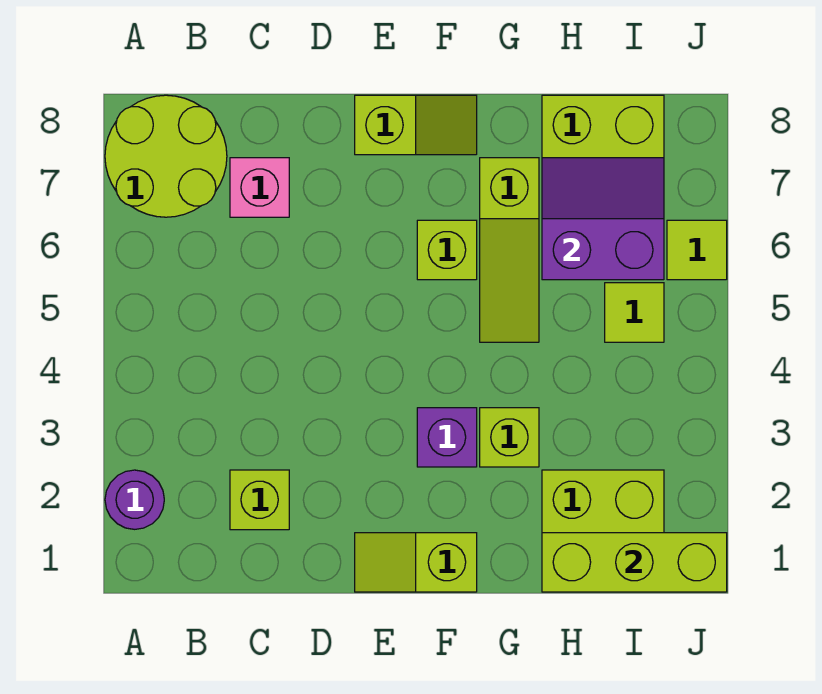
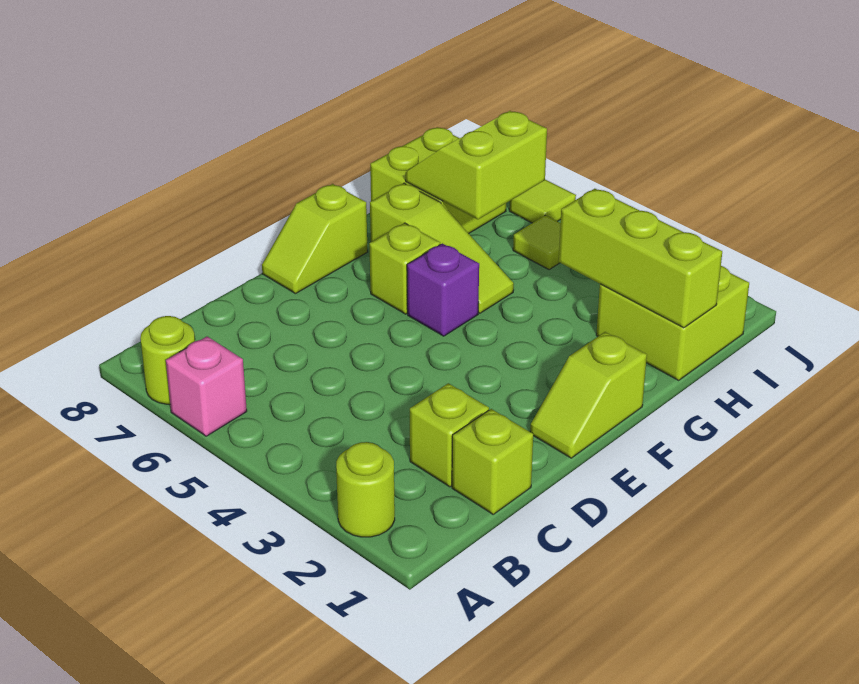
purple 1x1 round brick [105,470,164,529] -> lime 1x1 round brick [336,442,395,537]
lime 2x2 round brick [105,95,227,217] -> lime 1x1 round brick [140,316,195,404]
pink 1x1 brick [230,158,289,217] -> pink 1x1 brick moved to [166,337,247,436]
lime 1x2 slope [355,95,477,155] -> lime 1x2 slope turned to [262,184,368,294]
purple 1x1 brick [417,408,477,467] -> purple 1x1 brick moved to [407,243,479,336]
lime 1x1 brick [480,408,539,467] -> lime 1x1 brick moved to [452,409,533,514]
lime 1x3 brick [542,533,727,592] -> lime 1x3 brick turned to [559,189,722,328]
purple 2x2 slope [542,158,664,280] -> lime 2x2 slope [406,111,547,219]

